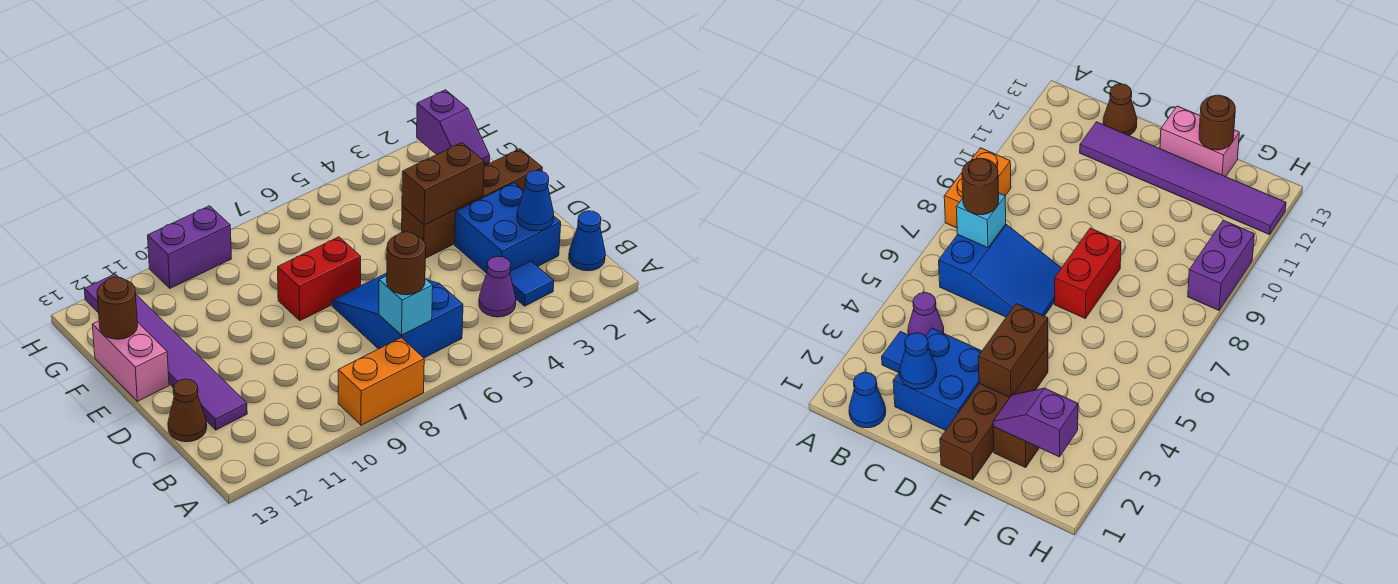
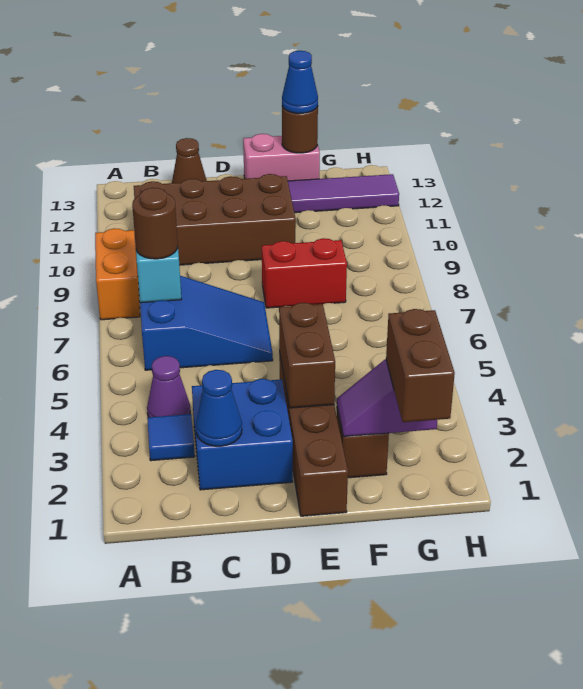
blue 1x1 cone [569,211,605,271] -> blue 1x1 cone moved to [282,51,318,113]
none -> brown 2x4 brick [134,174,296,265]
red 1x2 brick [278,237,361,320] -> red 1x2 brick turned to [262,238,347,308]
none -> brown 1x2 brick [386,309,455,422]
purple 1x2 brick [148,206,231,288] -> none

